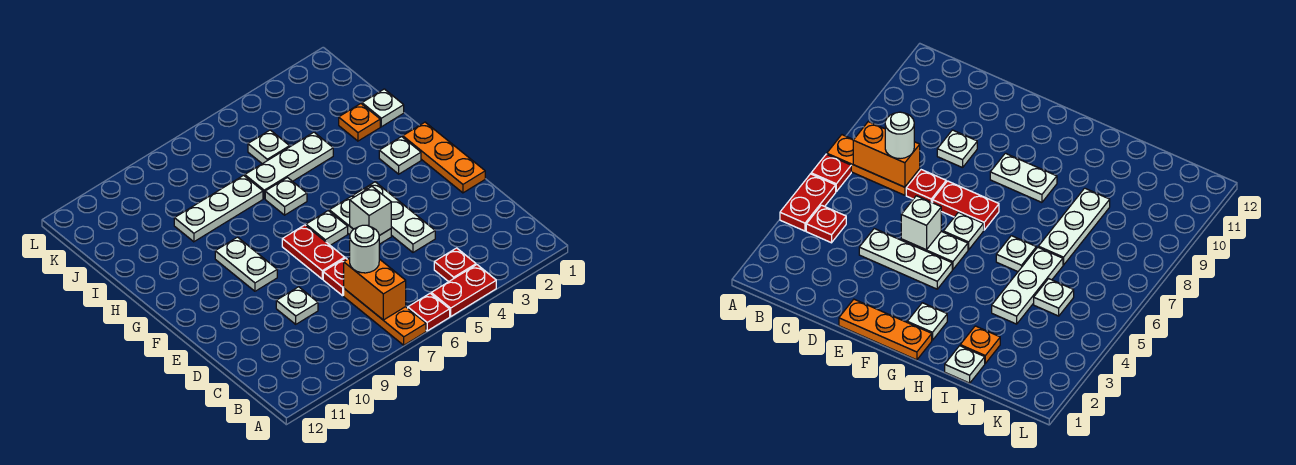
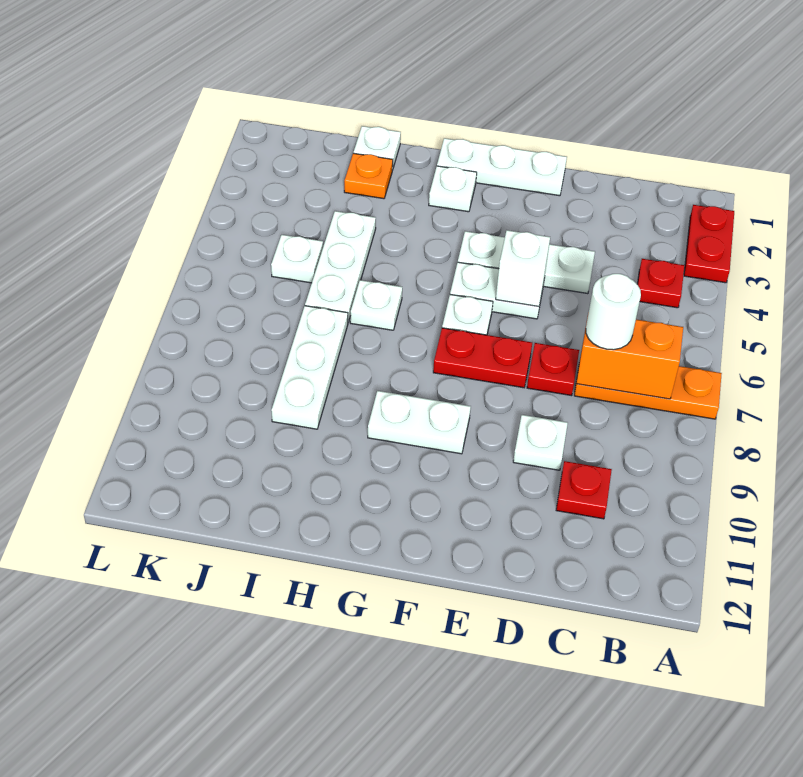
red 1x2 plate [431,265,496,316] -> red 1x2 plate moved to [684,205,734,283]
red 1x1 plate [408,293,450,331] -> red 1x1 plate moved to [556,461,612,519]
orange 1x3 plate [403,122,485,193] -> white 1x3 plate [437,138,567,196]

